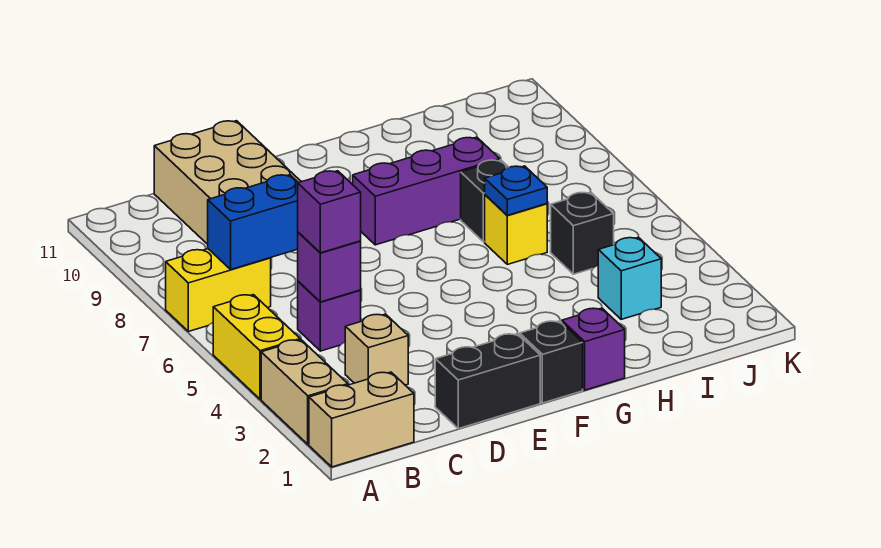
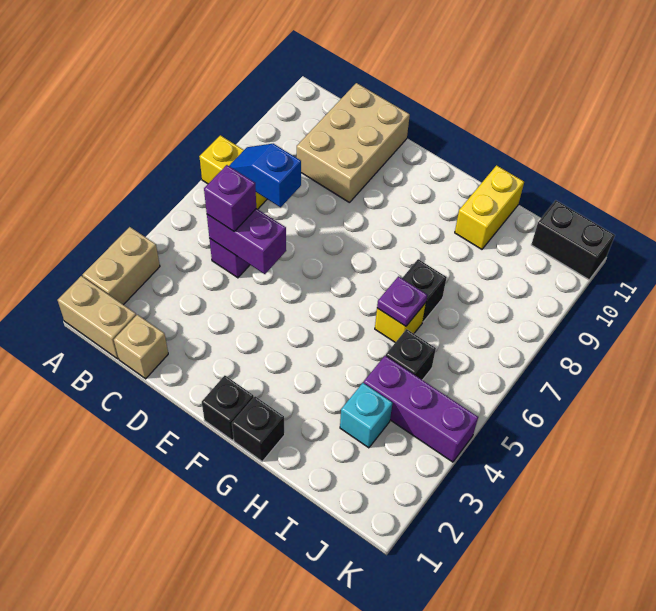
yellow 1x2 brick [213,295,300,399] -> yellow 1x2 brick moved to [455,165,524,249]
blue 1x2 brick [208,175,298,269] -> blue 1x2 slope [229,144,301,207]
tan 1x1 brick [345,314,408,385] -> tan 1x1 brick moved to [114,315,168,379]
purple 1x1 brick [298,232,361,302] -> purple 1x2 brick [207,209,286,274]
black 1x2 brick [435,334,540,429] -> black 1x2 brick moved to [531,200,615,280]
purple 1x3 brick [353,137,500,245] -> purple 1x3 brick moved to [364,356,478,462]
purple 1x1 brick [562,308,625,390] -> black 1x1 brick [232,396,285,461]
blue 1x1 plate [485,166,547,215] -> purple 1x1 plate [377,276,427,326]

